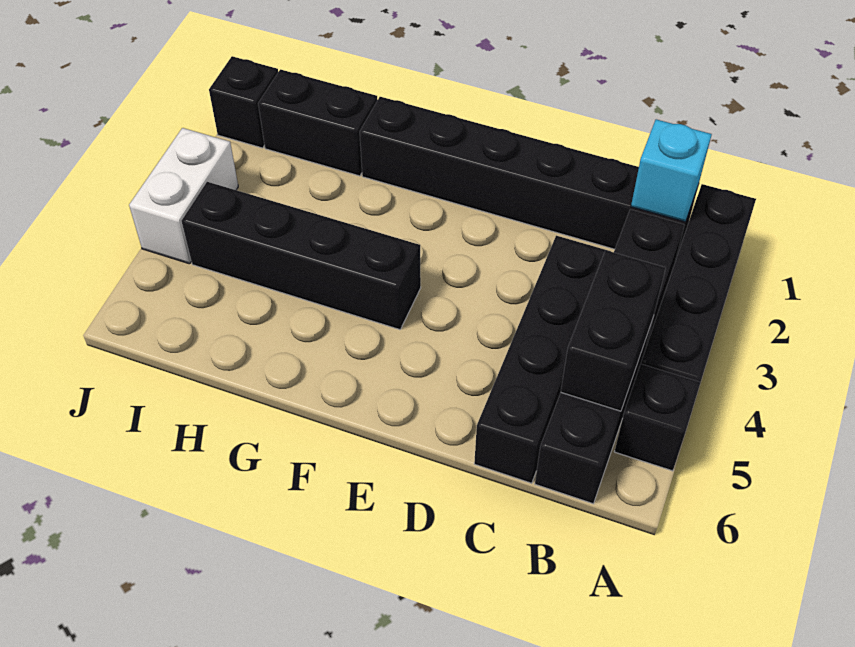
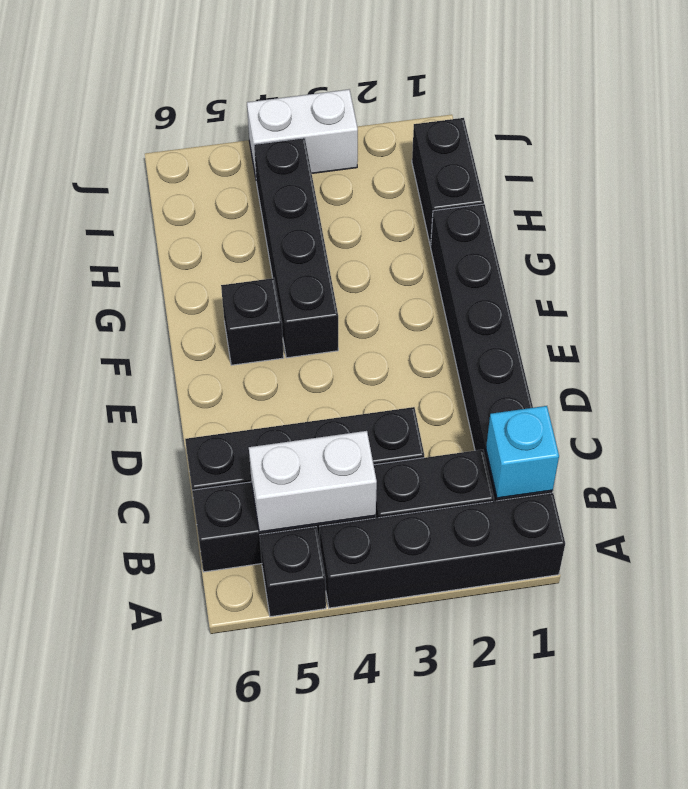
black 1x2 brick [561,250,666,411] -> white 1x2 brick [249,431,377,532]
black 1x1 brick [209,56,278,148] -> black 1x1 brick moved to [221,278,284,365]

